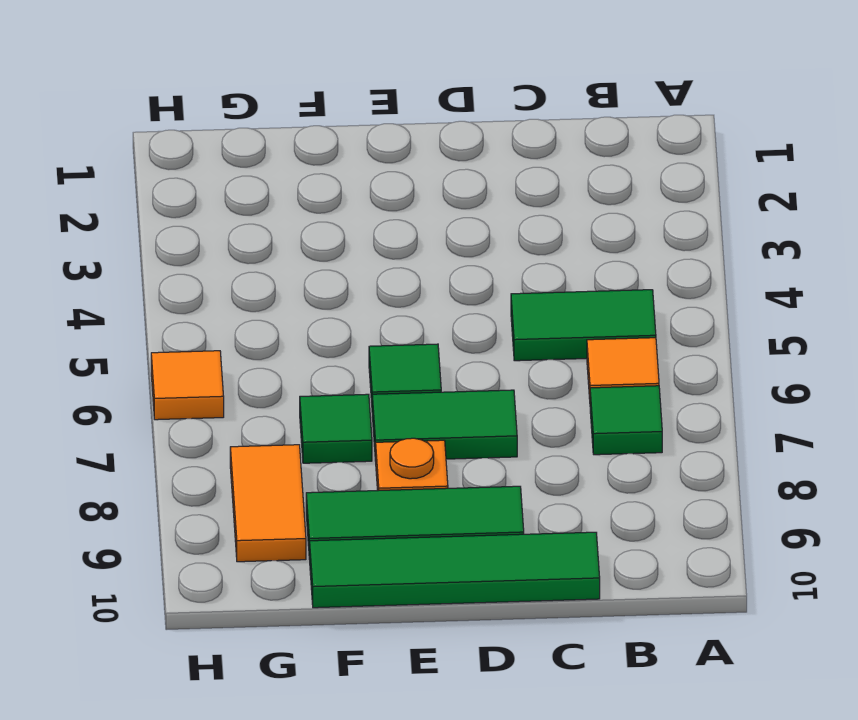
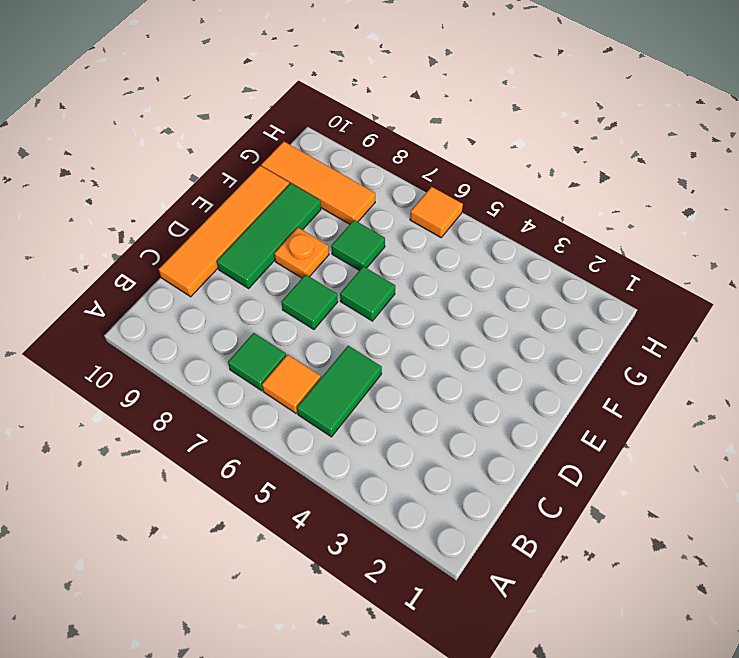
green 1x4 tile [310,532,600,608] -> orange 1x4 tile [159,166,289,297]
green 1x2 tile [372,390,517,461] -> green 1x1 tile [281,274,338,329]
orange 1x2 tile [230,445,306,562] -> orange 1x3 tile [261,142,375,224]

